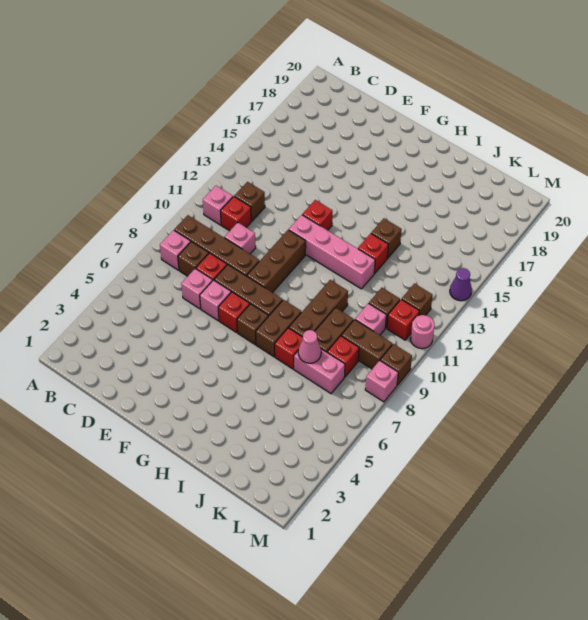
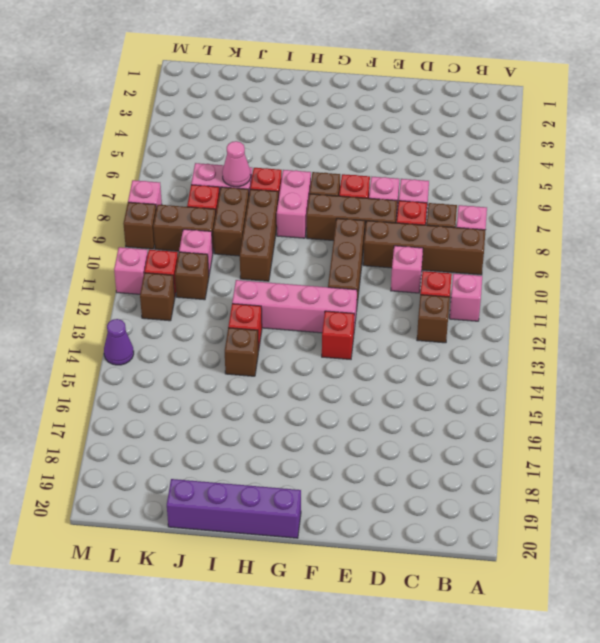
none -> purple 1x4 brick [167,479,301,538]
brown 1x2 brick [256,300,301,357] -> pink 1x2 brick [277,170,311,238]
pink 1x1 round brick [410,315,435,349] -> pink 1x1 brick [114,247,148,294]

